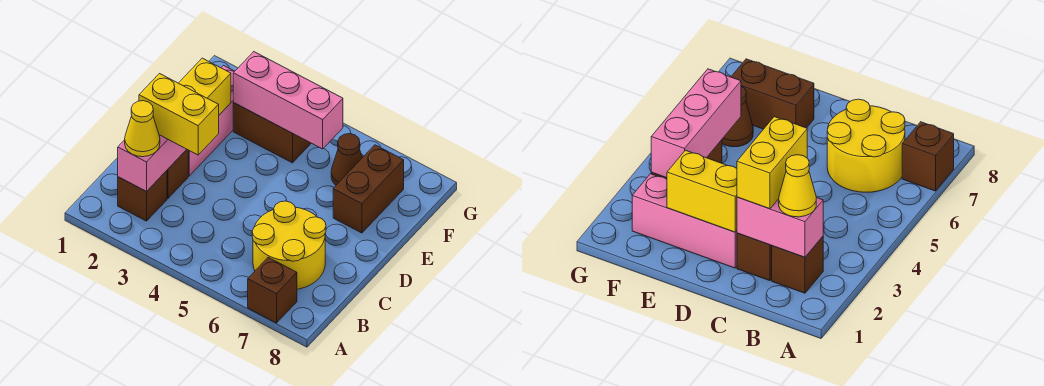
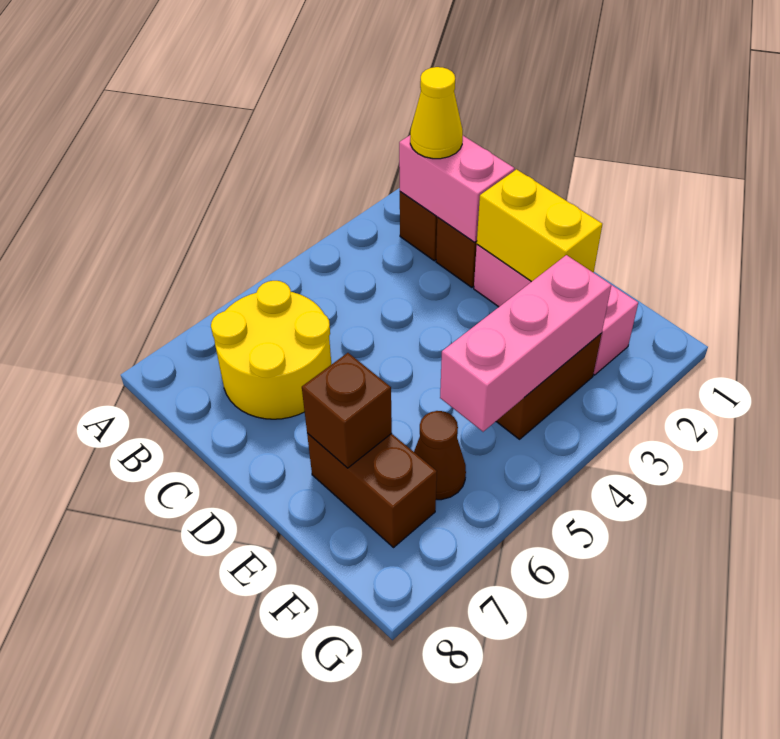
brown 1x1 brick [248,257,297,323] -> brown 1x1 brick moved to [302,353,392,468]
yellow 1x2 brick [139,74,219,155] -> none

